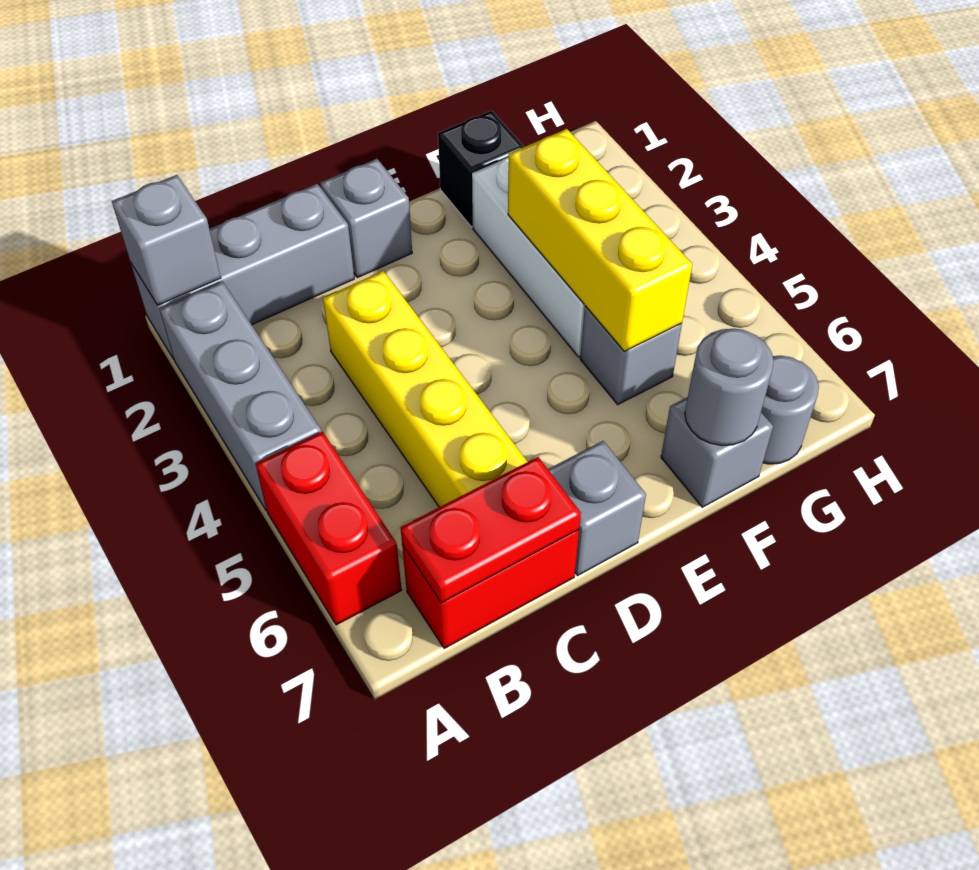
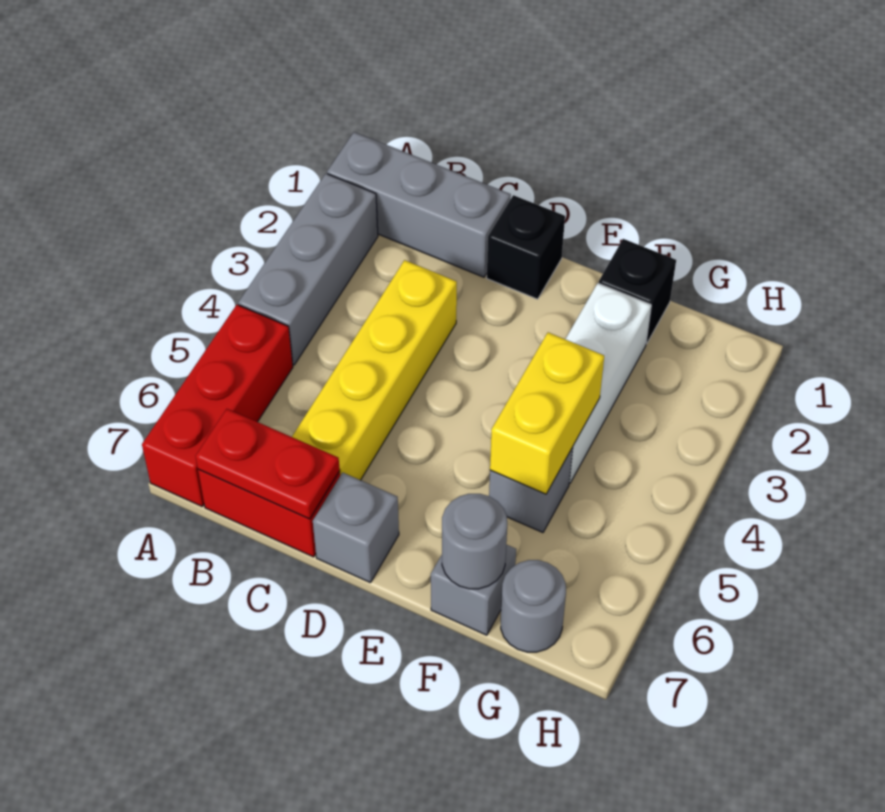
grey 1x1 brick [112,175,221,305] -> none
red 1x2 brick [256,432,402,625] -> red 1x3 brick [142,305,293,506]
grey 1x1 brick [320,159,412,278] -> black 1x1 brick [487,195,565,299]
yellow 1x3 brick [508,129,692,351] -> yellow 1x2 brick [490,332,604,494]

